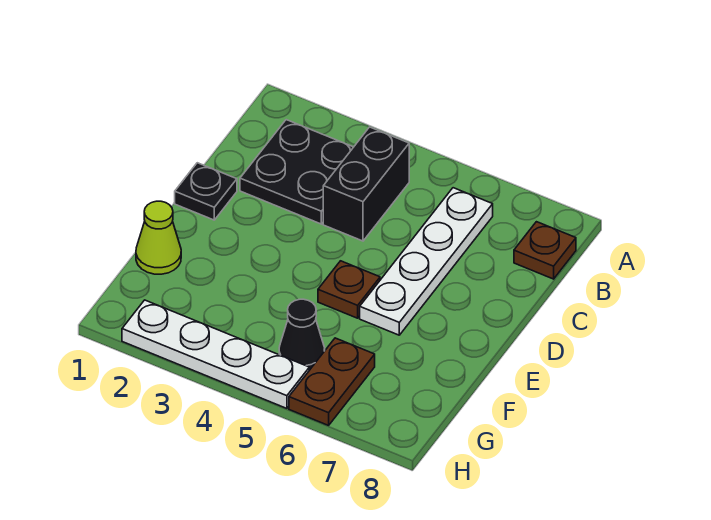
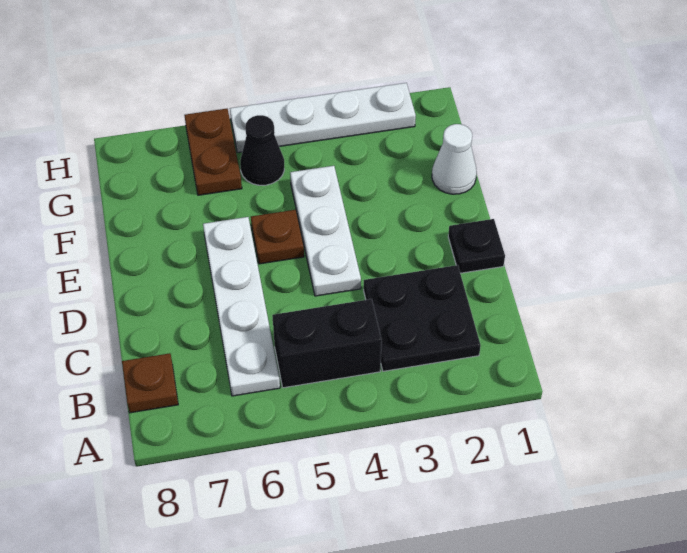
black 1x2 brick [323,127,409,241] -> black 1x2 brick turned to [272,299,382,388]
none -> white 1x3 plate [290,166,361,296]
lime 1x1 cone [136,201,181,274] -> white 1x1 cone [432,124,477,194]

